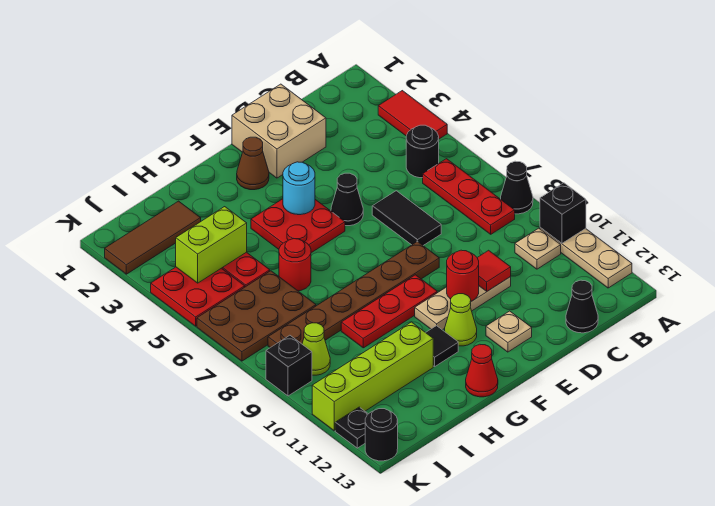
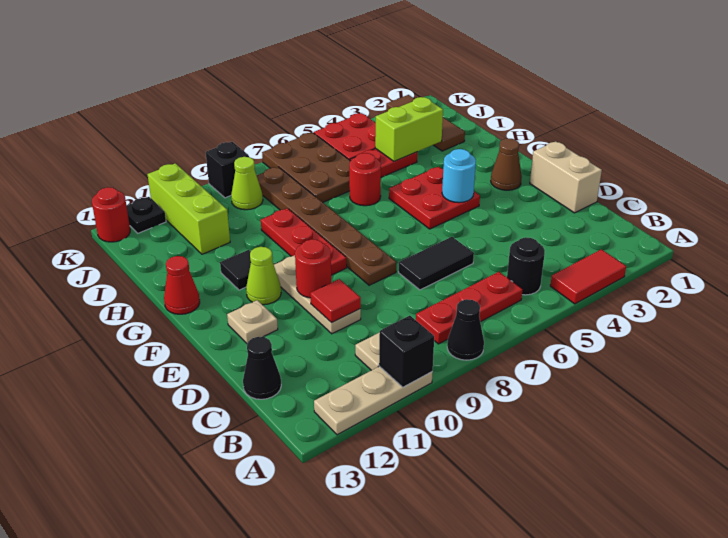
tan 2x2 brick [232,84,326,178] -> tan 1x2 brick [530,141,602,213]
black 1x1 cone [331,173,363,226] -> none
lime 1x4 brick [312,322,433,431] -> lime 1x3 brick [147,163,230,254]
lime 1x2 brick [176,207,247,283] -> lime 1x2 brick turned to [375,97,443,161]
black 1x1 round brick [365,409,398,461] -> red 1x1 round brick [92,187,130,242]

